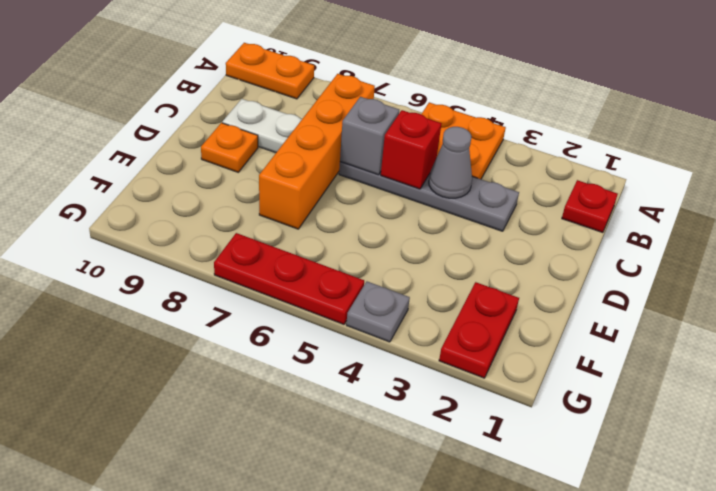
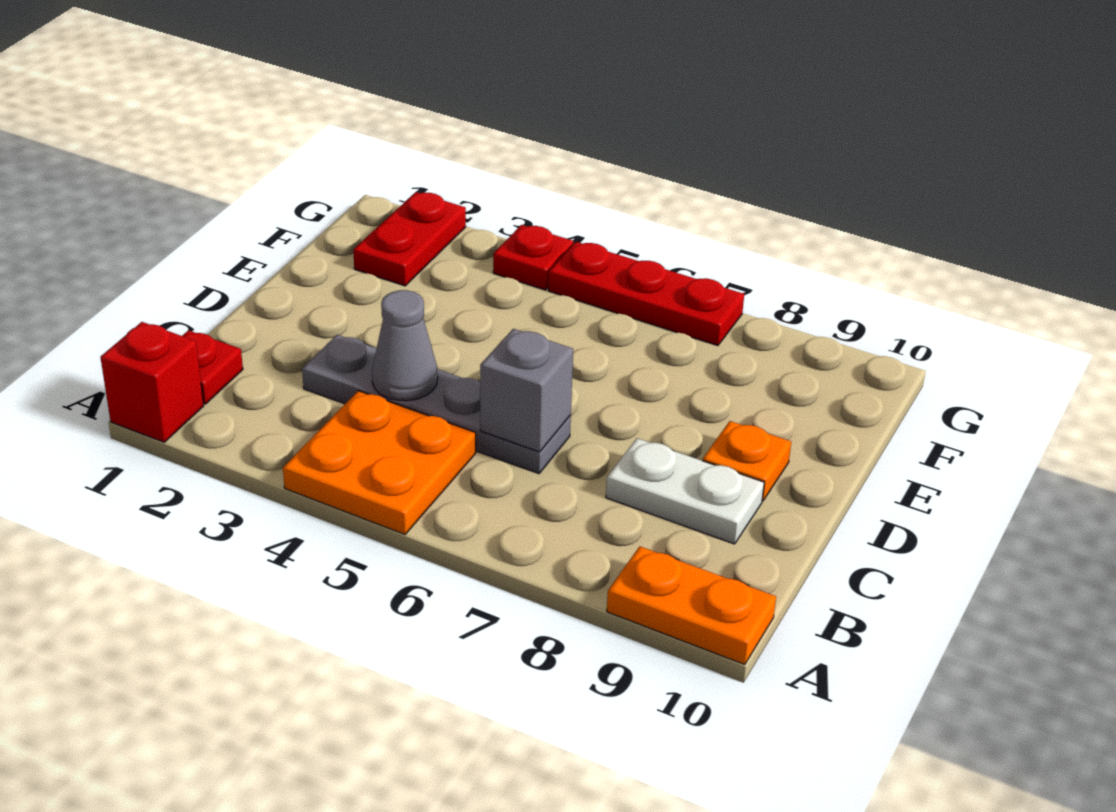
orange 1x4 brick [259,74,375,229] -> none
red 1x1 brick [381,110,442,189] -> red 1x1 brick moved to [100,322,204,442]
grey 1x1 plate [346,282,410,342] -> red 1x1 plate [493,225,573,290]

